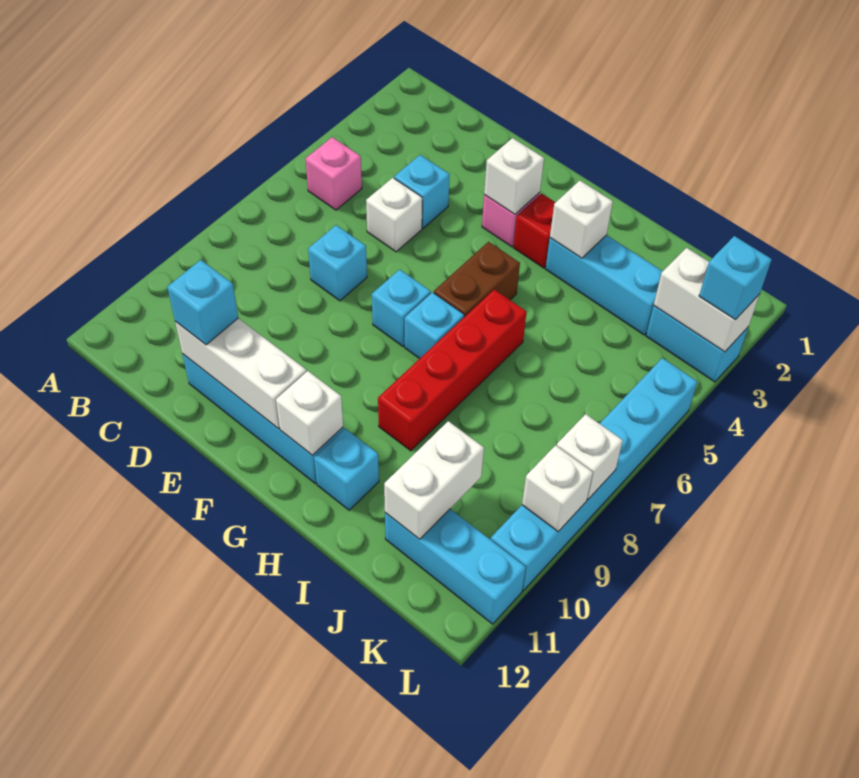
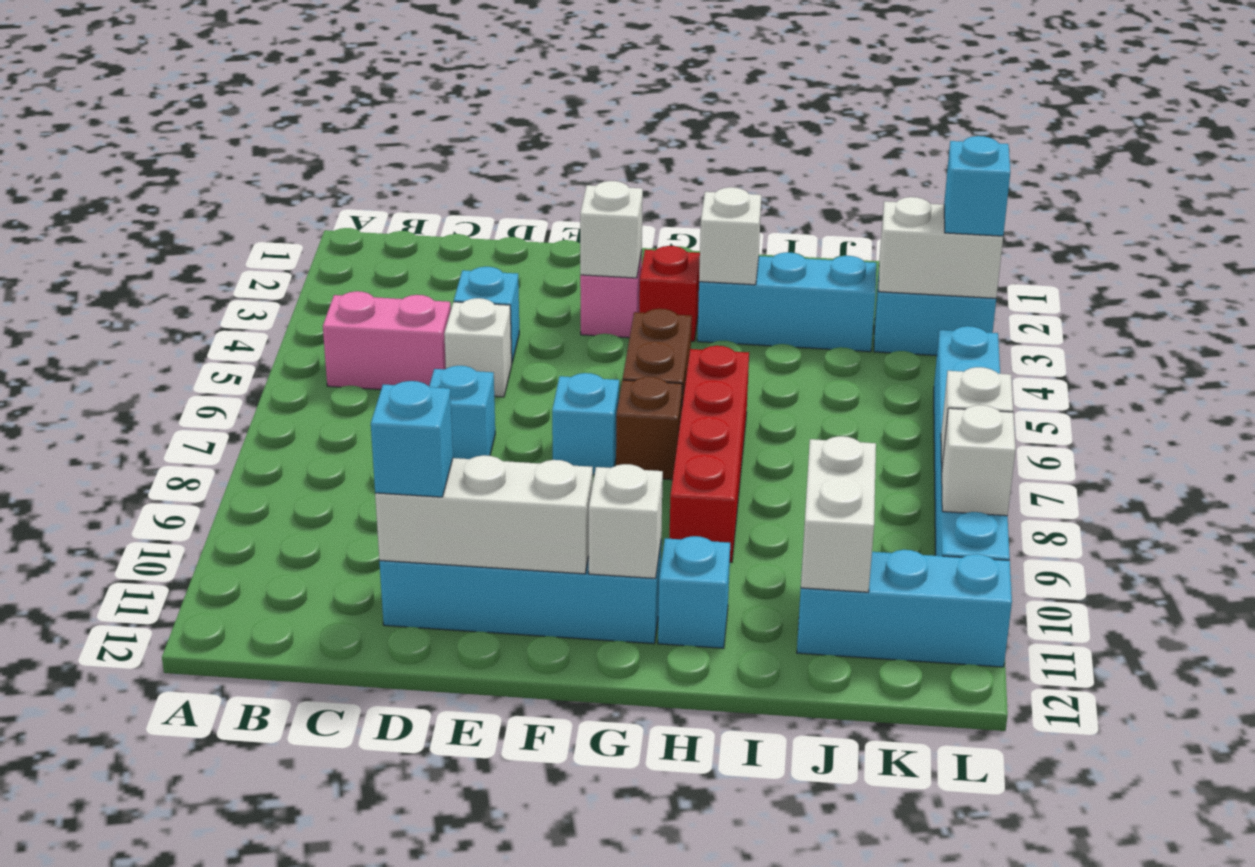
pink 1x1 brick [306,137,362,210] -> pink 1x2 brick [323,291,451,390]
cyan 1x1 brick [405,292,464,359] -> brown 1x1 brick [616,377,682,480]

